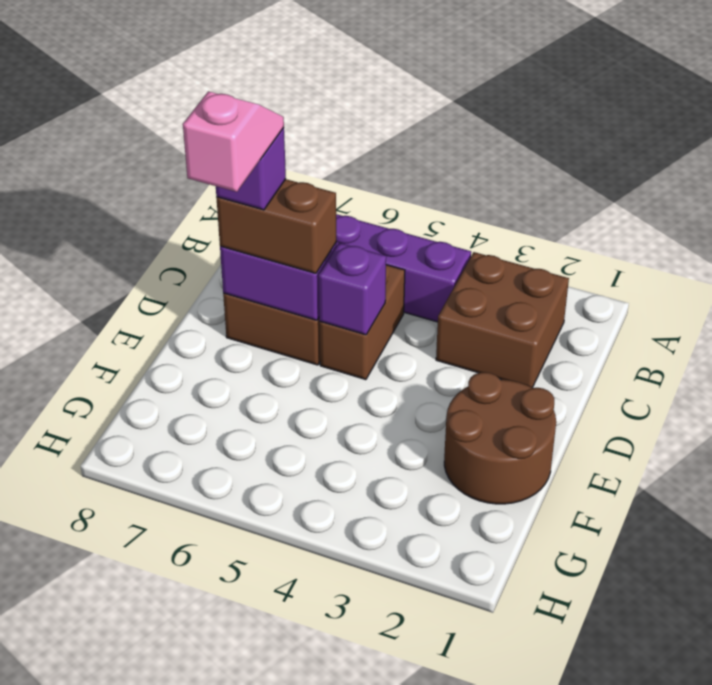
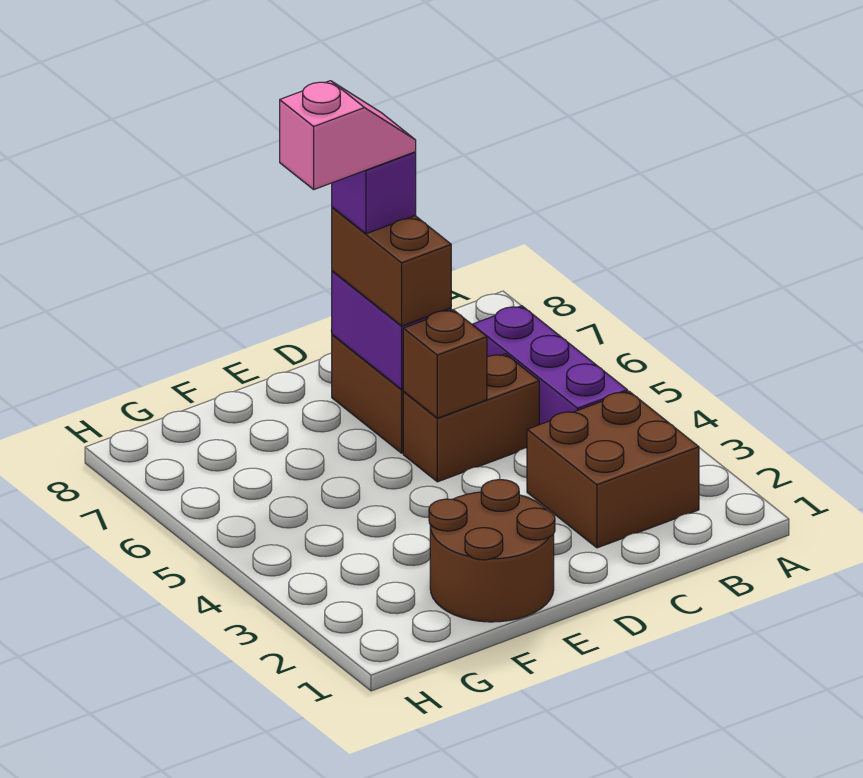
purple 1x1 brick [319,243,386,335] -> brown 1x1 brick [403,310,487,418]

